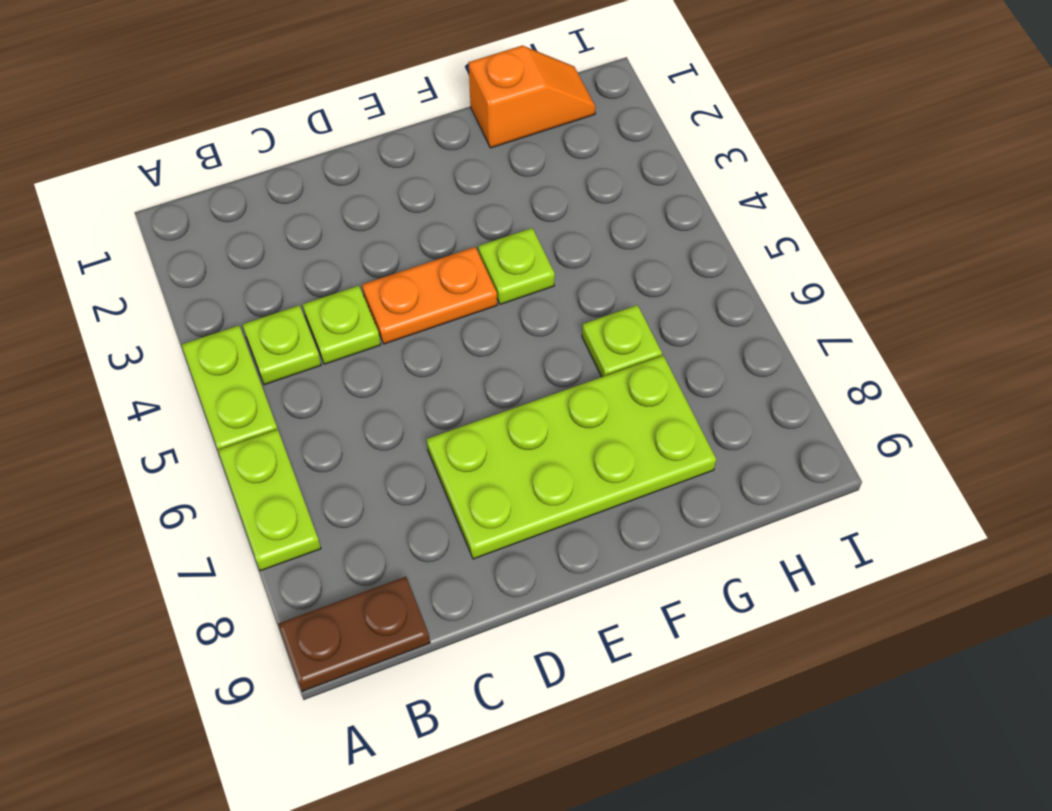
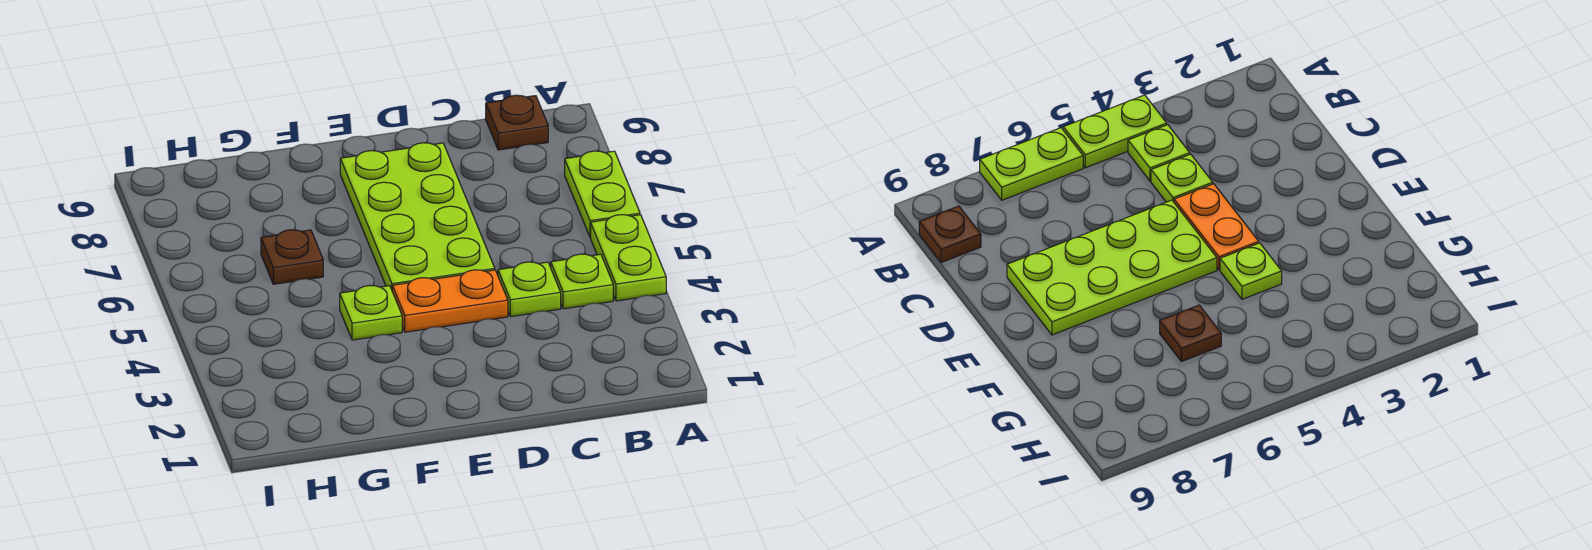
brown 1x2 plate [278,577,430,692] -> brown 1x1 plate [486,95,548,150]
lime 2x4 plate [426,356,716,559] -> lime 2x4 plate turned to [340,143,495,289]
orange 1x2 slope [468,45,596,148] -> none
lime 1x1 plate [582,305,662,377] -> brown 1x1 plate [261,230,323,284]

